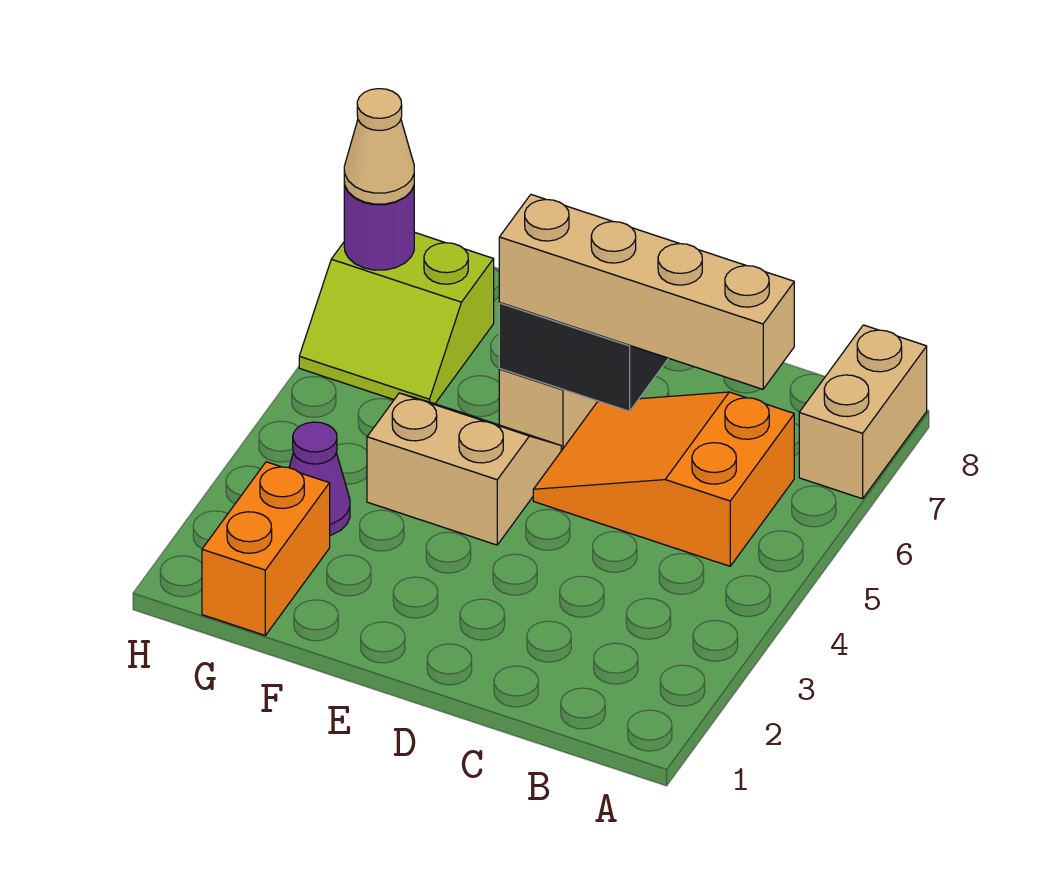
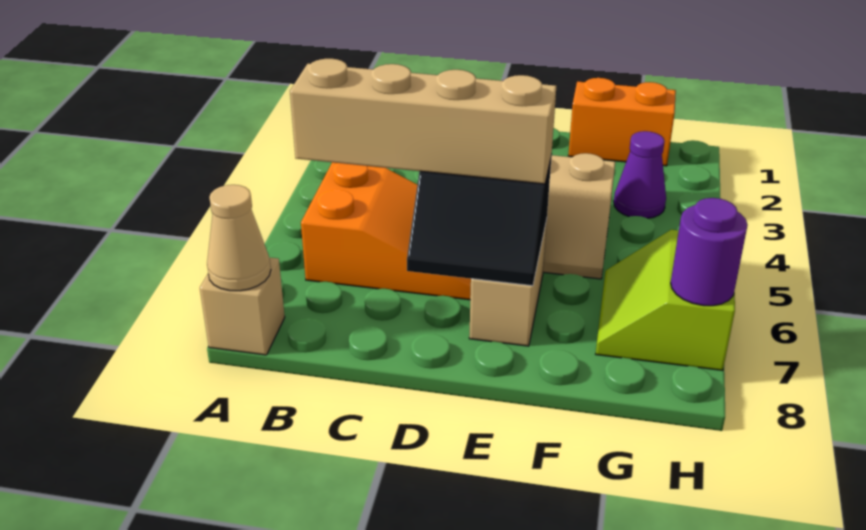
tan 1x2 brick [799,325,927,499] -> tan 1x1 brick [200,258,285,355]
orange 1x2 brick [202,462,330,635] -> orange 1x2 brick turned to [568,78,676,166]
lime 2x2 slope [299,232,494,404] -> lime 2x2 slope turned to [596,230,735,370]
tan 1x1 cone [344,89,414,204] -> tan 1x1 cone moved to [207,185,271,291]

